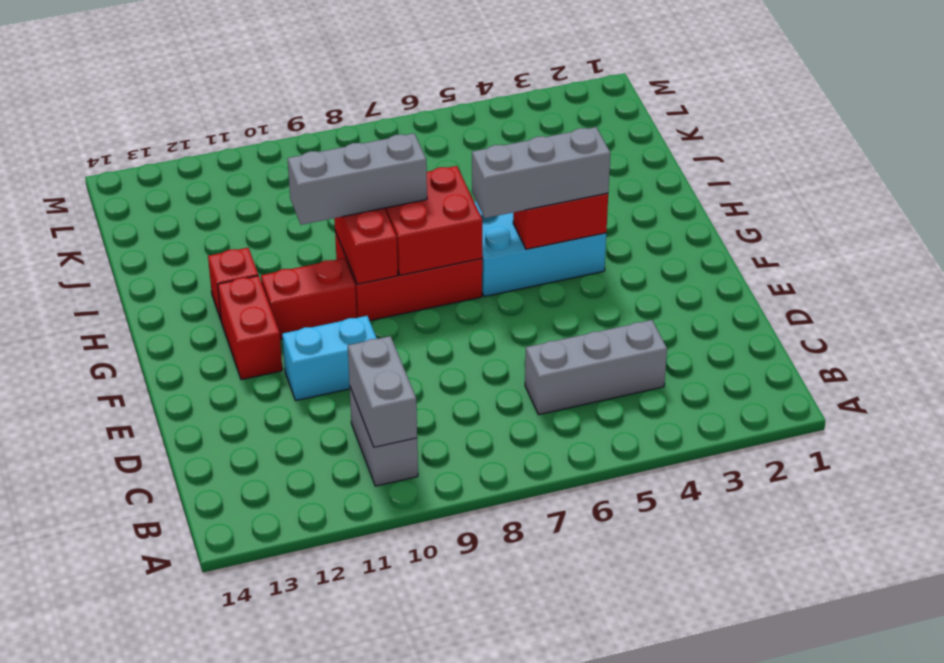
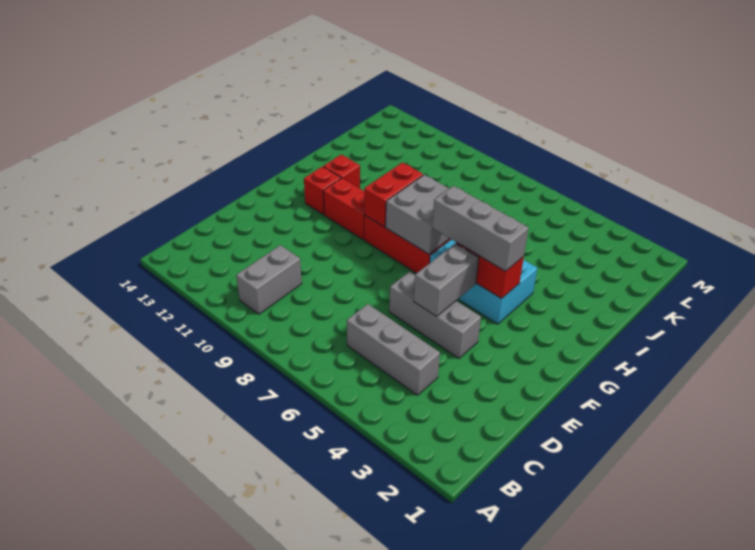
grey 1x2 brick [348,336,417,447] -> grey 1x2 brick moved to [414,243,479,317]
cyan 1x2 brick [282,316,377,400] -> none
red 1x2 brick [218,276,282,380] -> red 1x1 brick [304,167,341,215]
red 2x2 brick [385,166,482,275] -> grey 2x2 brick [386,175,450,254]
grey 1x3 brick [288,134,427,225] -> grey 1x3 brick moved to [389,271,481,358]

